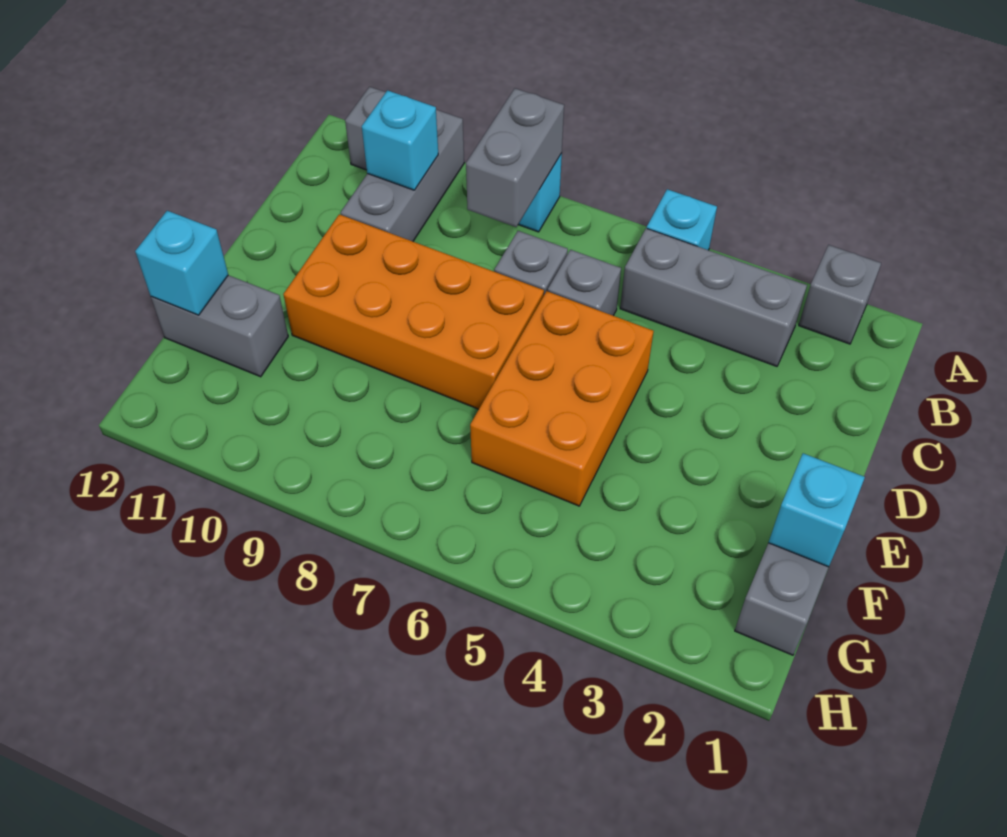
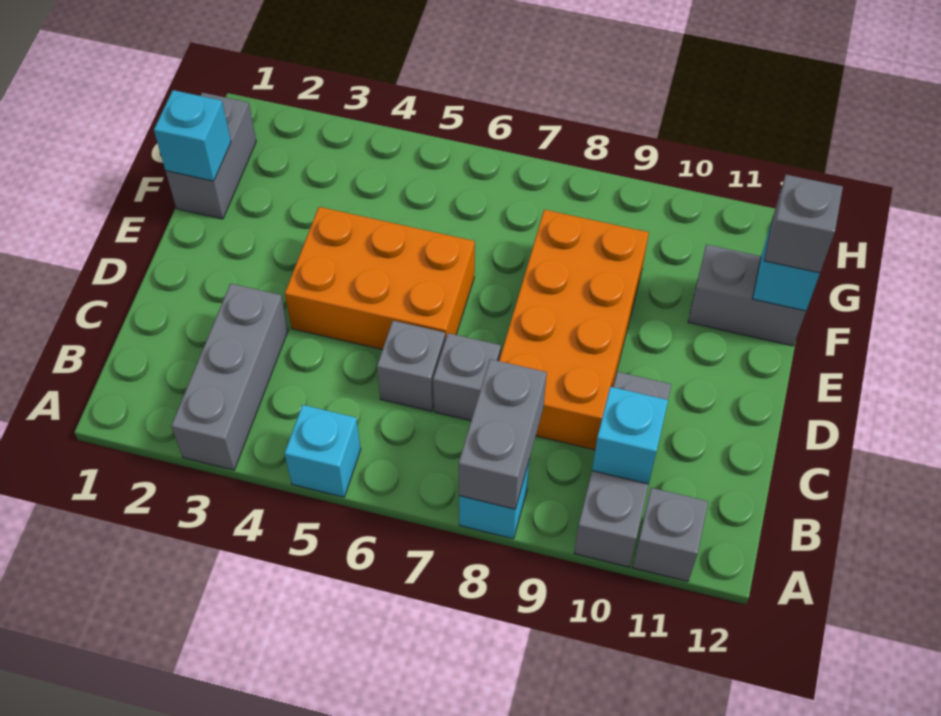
grey 1x1 brick [799,245,881,344] -> grey 1x1 brick moved to [764,175,843,273]
grey 1x3 brick [620,228,807,366] -> grey 1x3 brick turned to [171,284,288,470]
orange 2x3 brick [470,291,654,506] -> orange 2x3 brick turned to [285,207,475,350]
orange 2x4 brick [283,214,544,409] -> orange 2x4 brick turned to [499,210,649,450]

